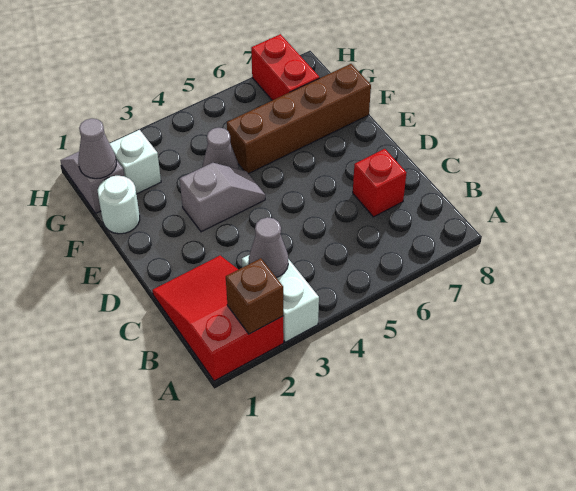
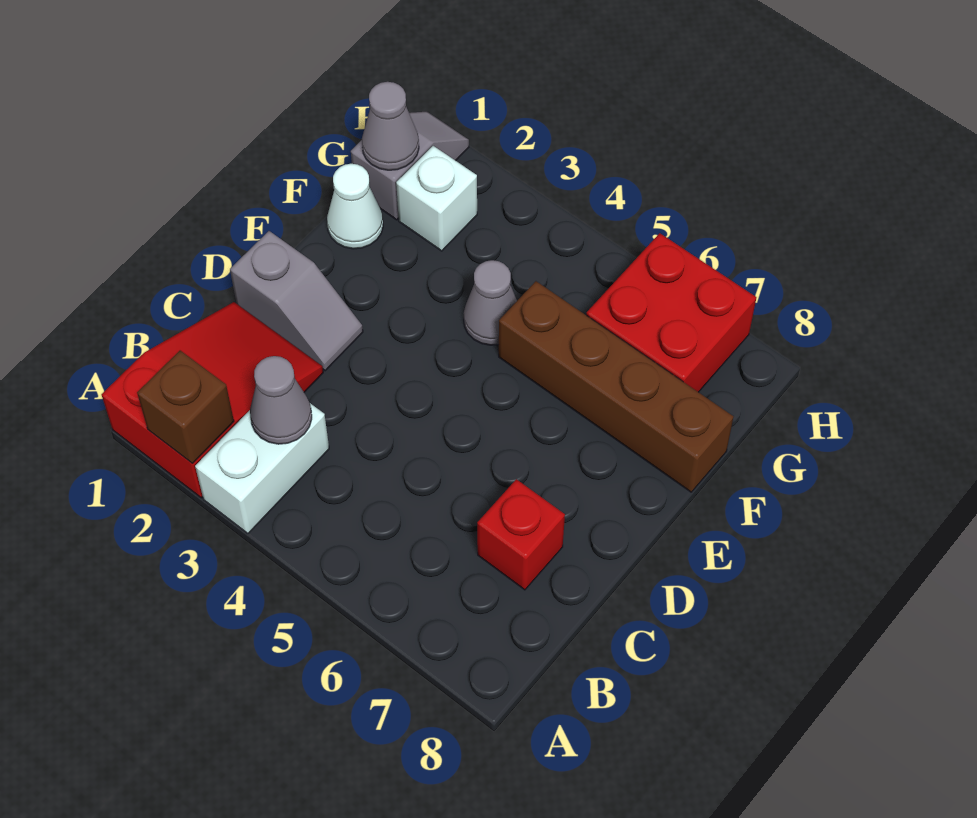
grey 1x2 slope [180,163,265,232] -> grey 1x2 slope moved to [230,231,363,371]
white 1x1 round brick [98,176,140,234] -> white 1x1 cone [327,164,383,249]
red 1x2 brick [251,34,319,100] -> red 2x2 brick [586,233,756,392]

